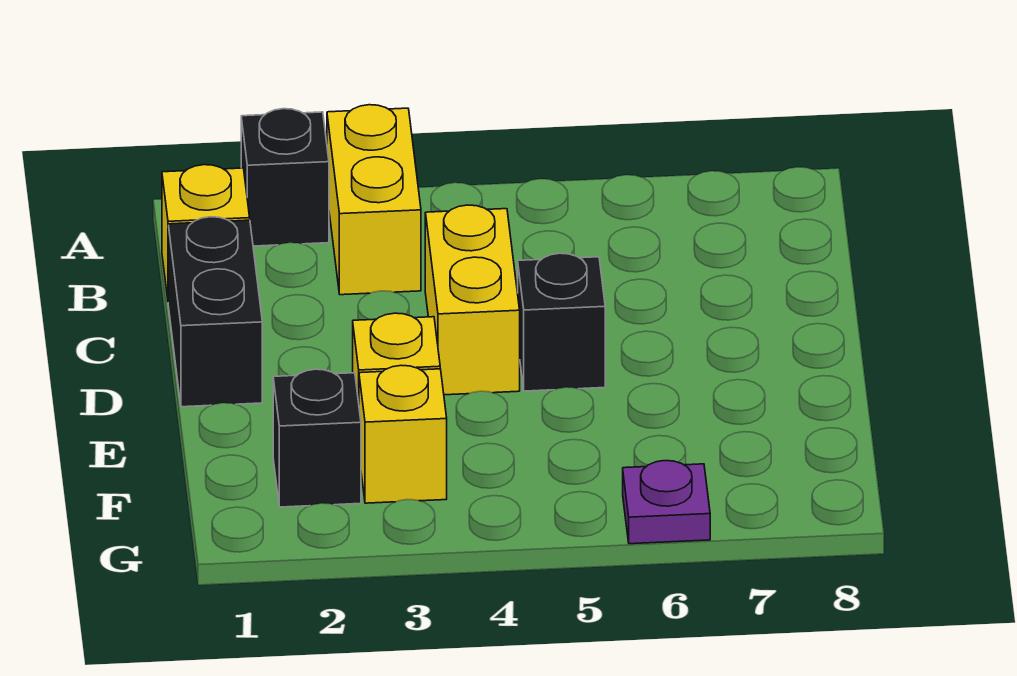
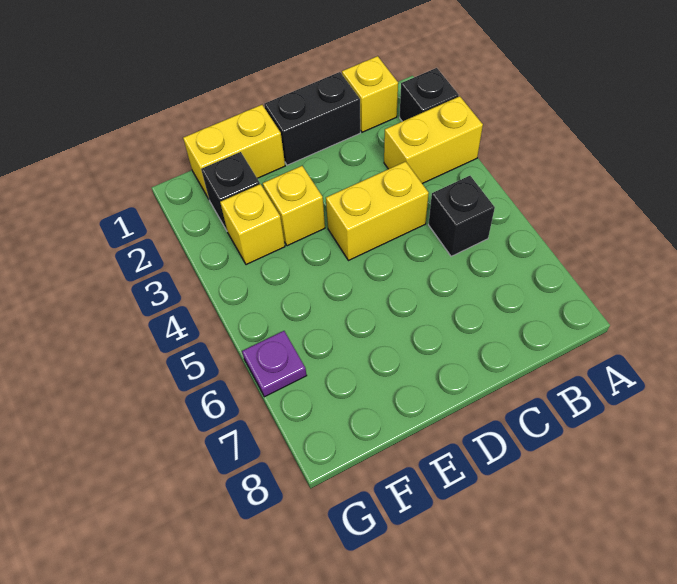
black 1x1 brick [518,253,605,391] -> black 1x1 brick moved to [429,176,495,256]
none -> yellow 1x2 brick [183,105,285,199]

